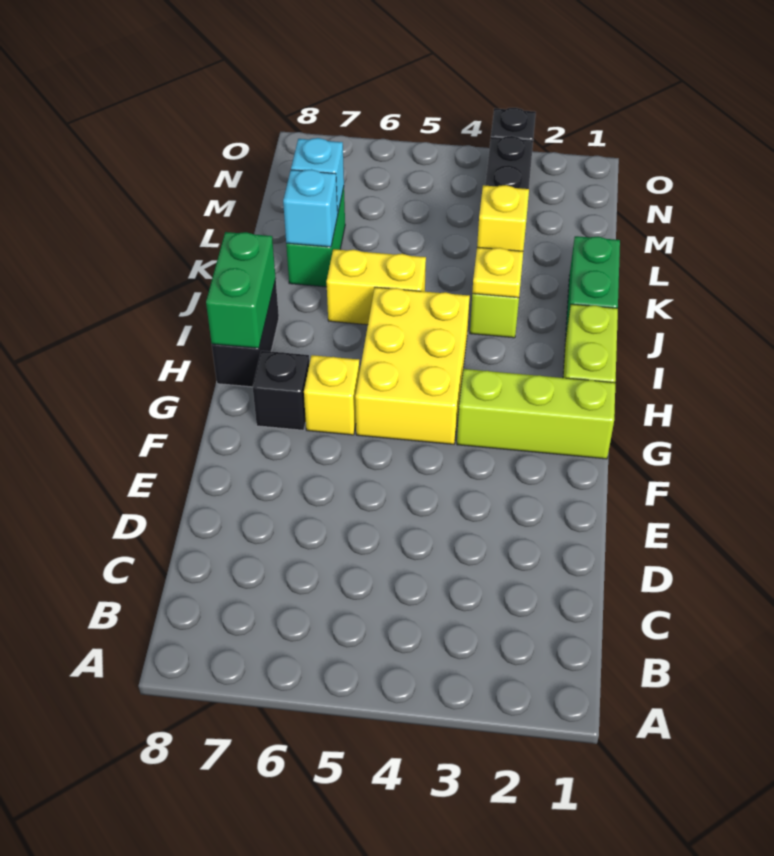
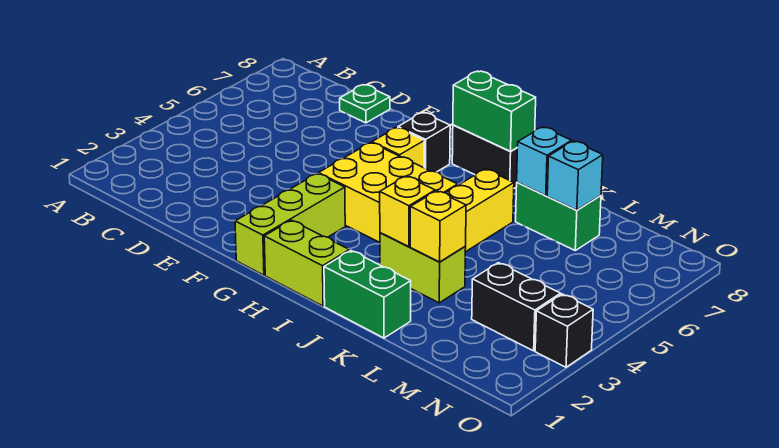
none -> green 1x1 plate [340,85,390,123]
yellow 1x1 plate [472,247,523,298] -> yellow 1x1 brick [380,176,435,246]

